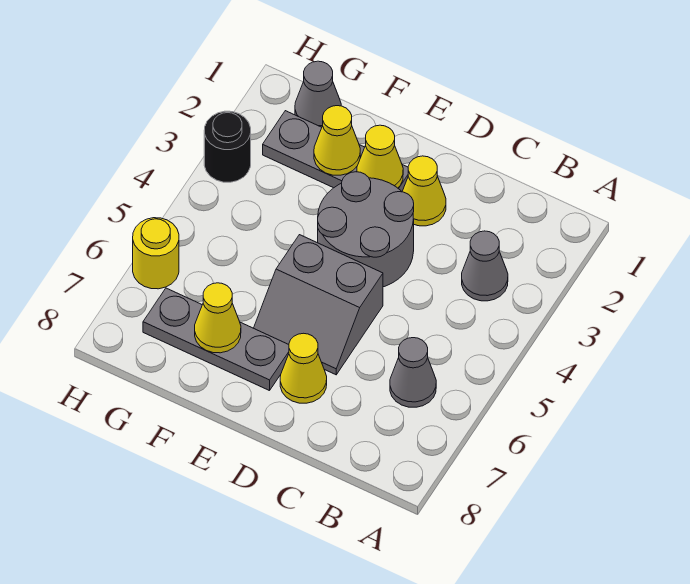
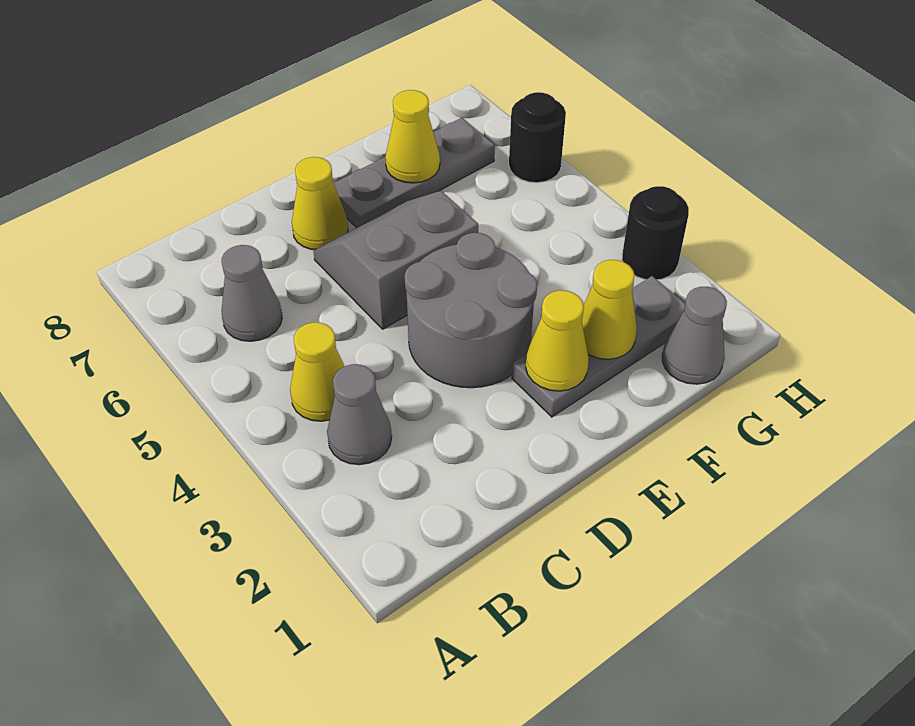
yellow 1x1 cone [402,156,446,226] -> yellow 1x1 cone moved to [290,322,344,421]
yellow 1x1 round brick [133,218,179,289] -> black 1x1 round brick [509,92,566,183]

